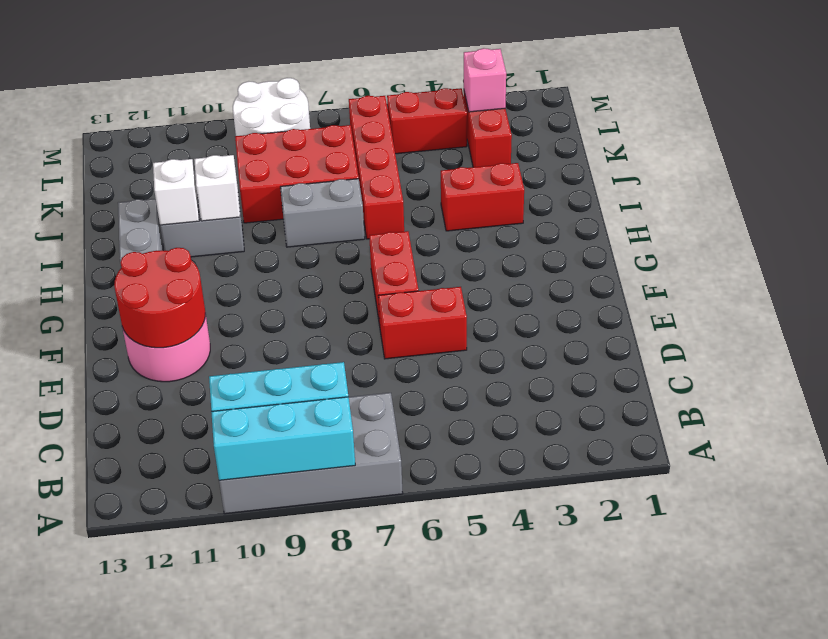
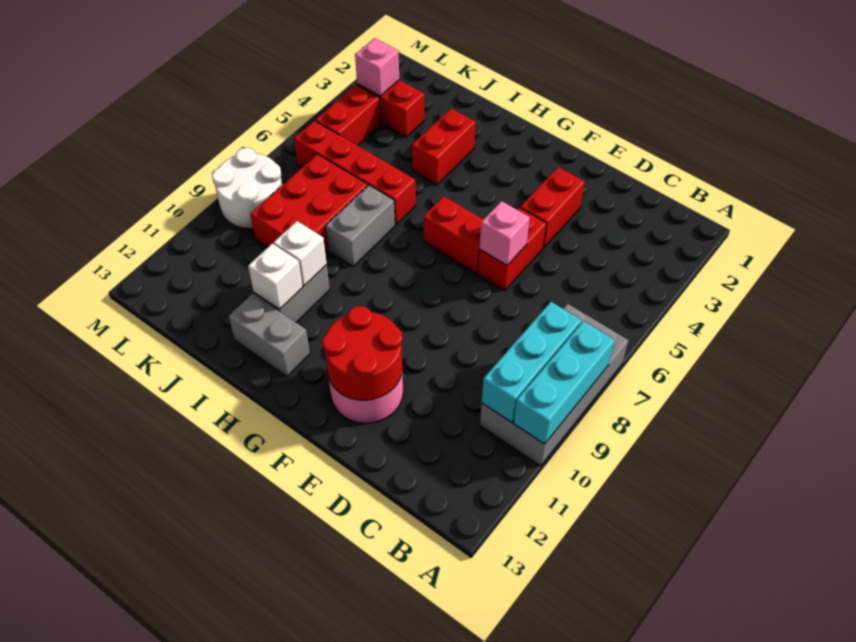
none -> red 1x2 brick [520,167,585,248]
none -> pink 1x1 brick [480,201,530,265]

